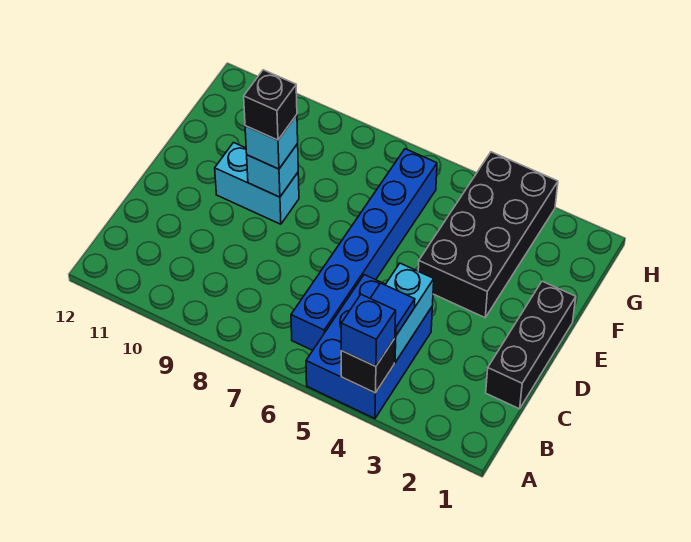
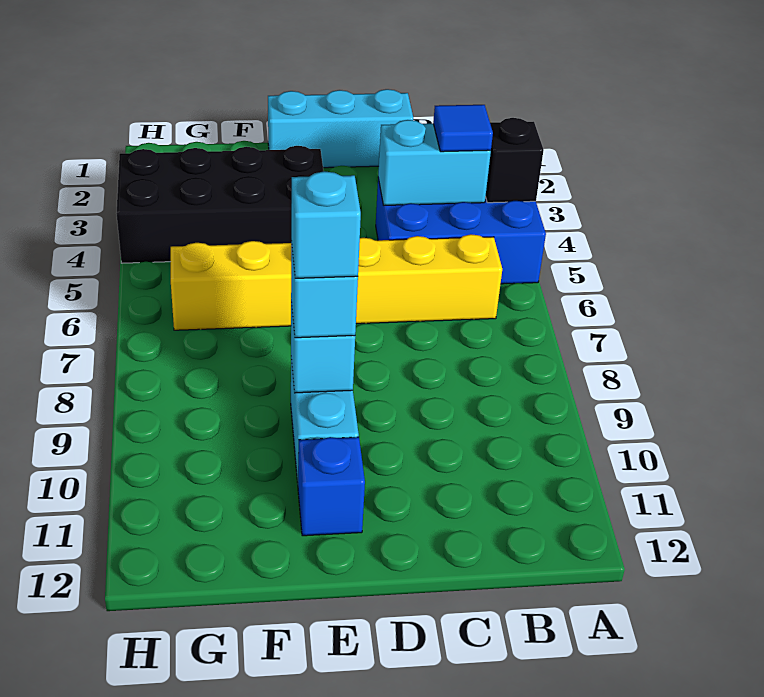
blue 1x1 brick [341,295,396,366] -> blue 1x1 brick moved to [298,437,365,536]
blue 1x6 brick [291,149,437,350] -> yellow 1x6 brick [171,234,502,330]
black 1x3 brick [486,281,576,409] -> cyan 1x3 brick [268,89,413,168]
black 1x1 brick [244,70,297,140] -> cyan 1x1 brick [291,171,361,278]

